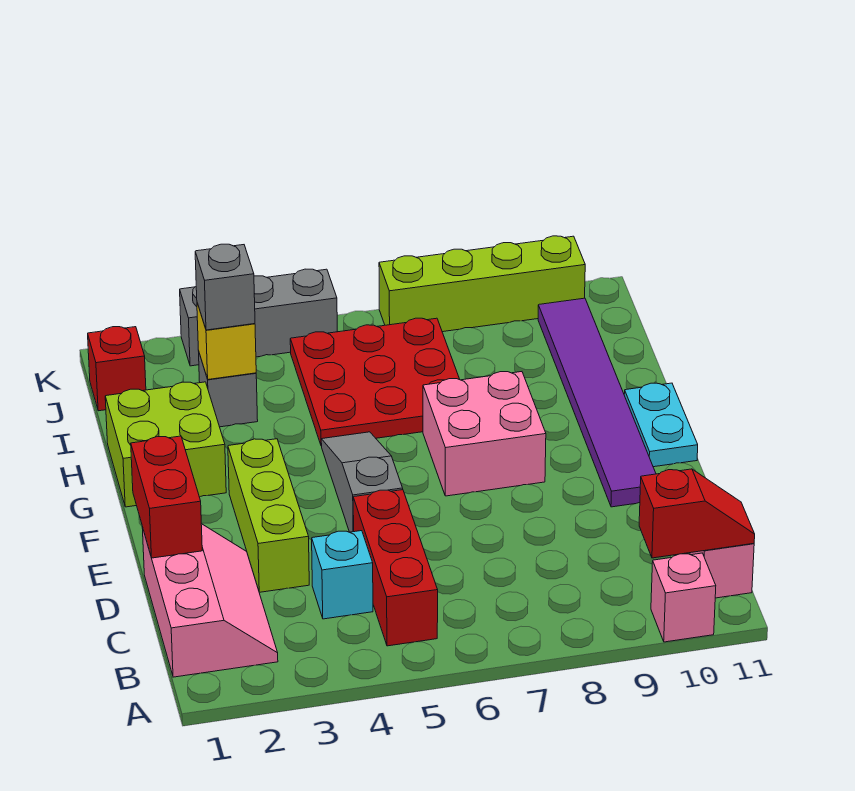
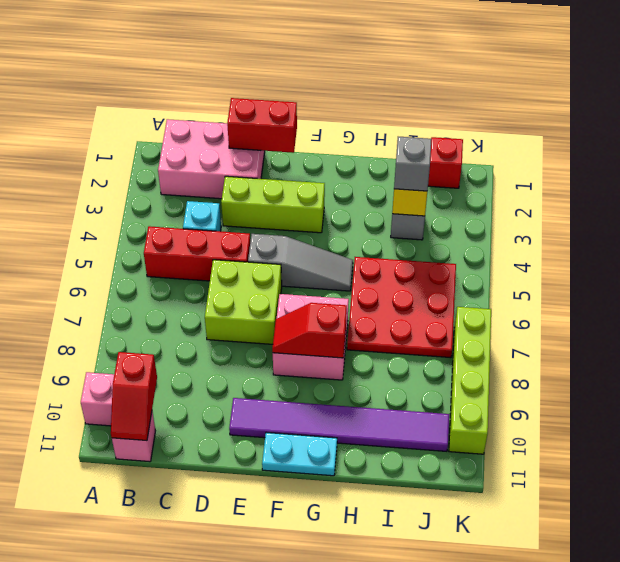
pink 2x3 slope [142,524,278,677] -> pink 2x3 brick [158,119,265,199]
none -> red 1x2 slope [272,303,347,358]
lime 2x2 brick [105,382,226,507] -> lime 2x2 brick moved to [205,260,282,344]
grey 1x3 brick [180,269,337,366] -> none

